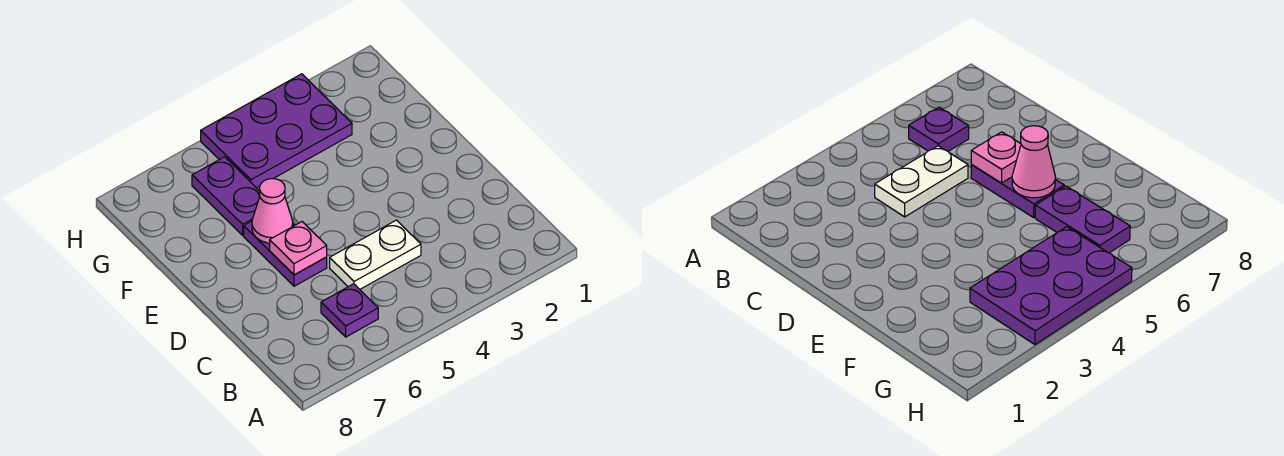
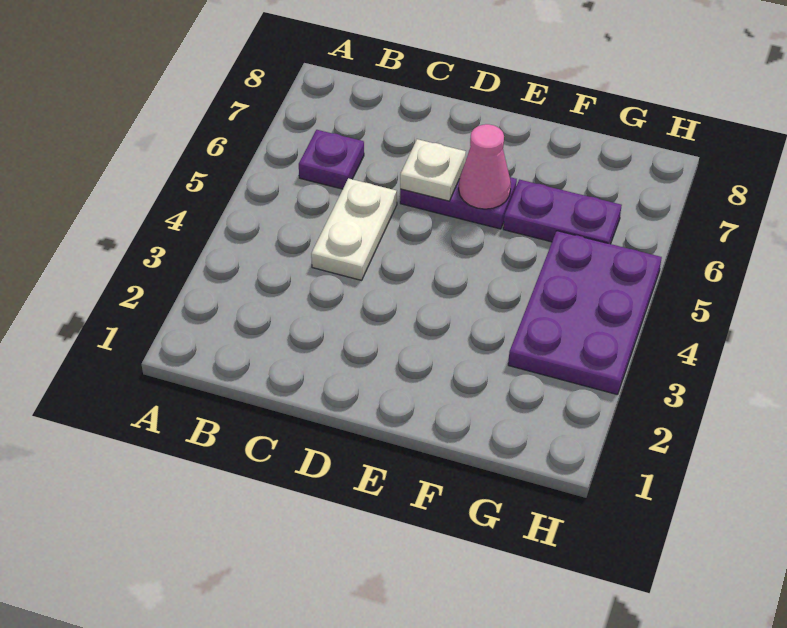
pink 1x1 plate [270,222,327,275] -> white 1x1 plate [400,139,466,201]

